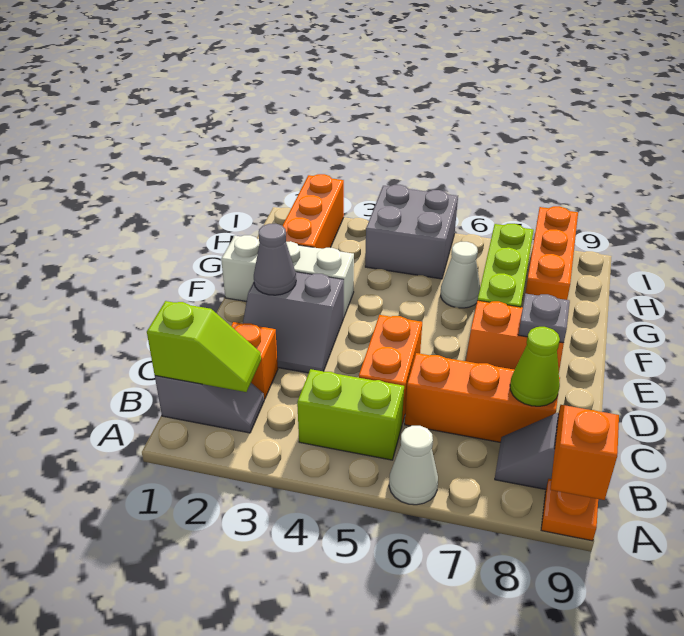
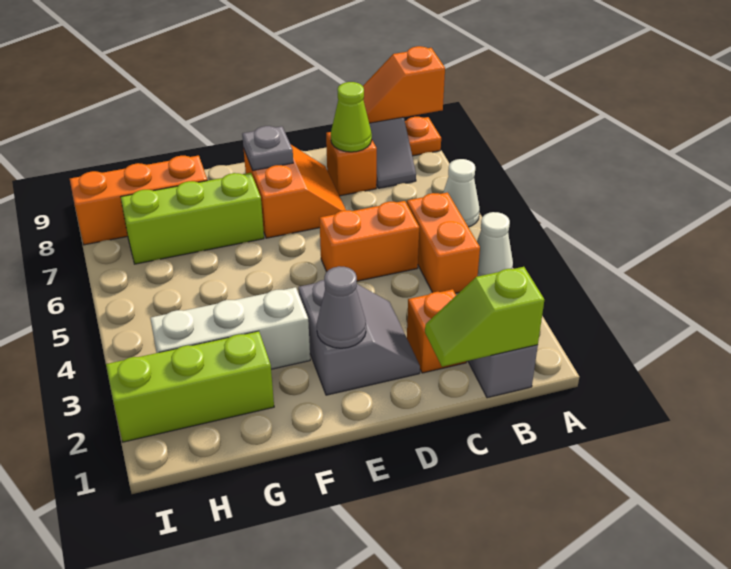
lime 1x2 slope [147,301,261,392] -> lime 1x2 slope turned to [425,267,544,367]
lime 1x2 brick [297,369,404,460] -> orange 1x2 brick [407,192,480,293]
orange 1x3 brick [405,353,560,442] -> orange 1x1 brick [326,132,377,196]
white 1x3 brick [221,235,354,316] -> white 1x3 brick turned to [150,287,310,369]
orange 1x3 brick [283,174,344,249] -> lime 1x3 brick [106,331,274,442]
white 1x1 cone [441,242,480,308] -> white 1x1 cone moved to [477,212,513,276]
grey 2x2 brick [365,185,458,279] -> none

